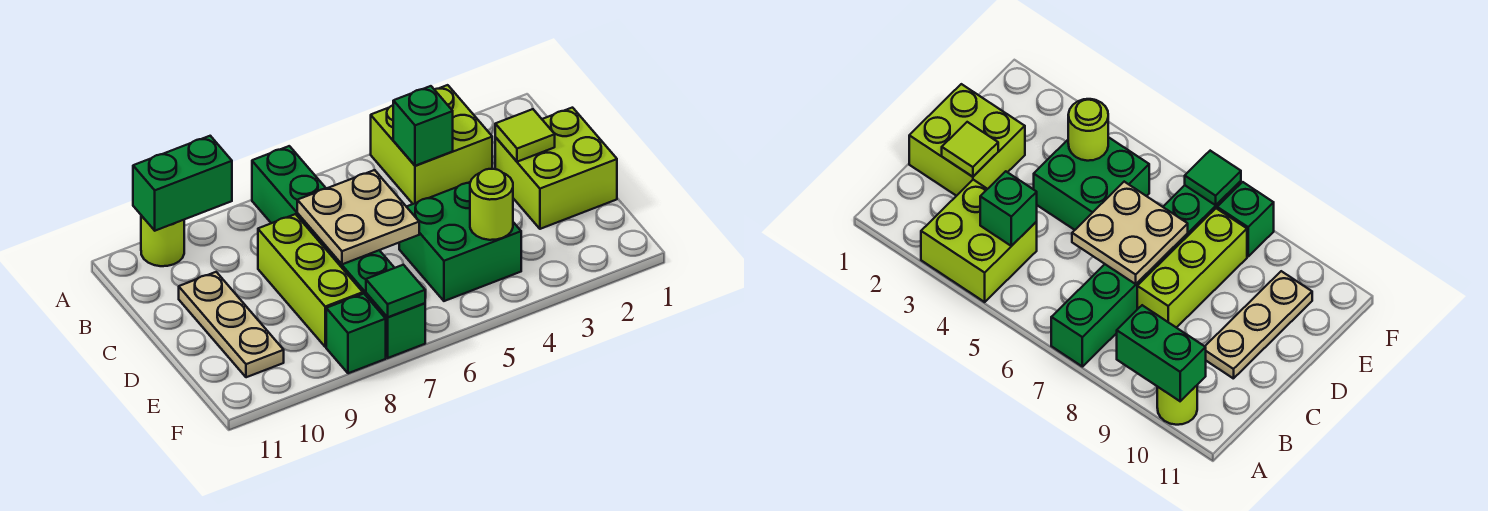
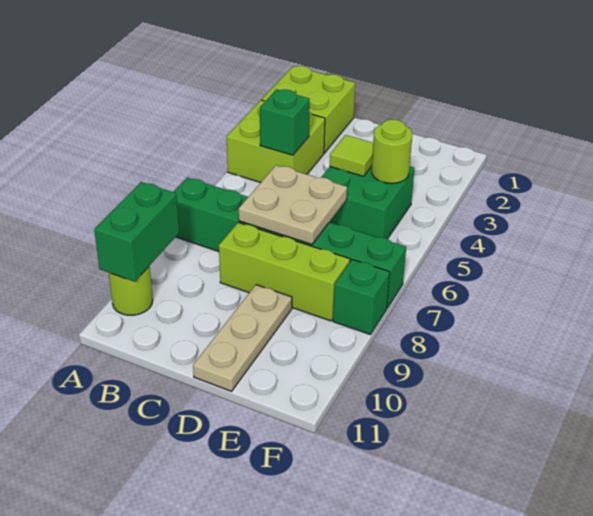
lime 2x2 brick [495,108,617,229] -> lime 2x2 brick moved to [262,66,355,153]
lime 1x1 tile [495,109,555,162] -> lime 1x1 tile moved to [330,135,373,176]
tan 1x3 plate [179,272,284,377] -> tan 1x3 plate turned to [193,285,292,391]
green 1x1 tile [366,265,425,317] -> none

